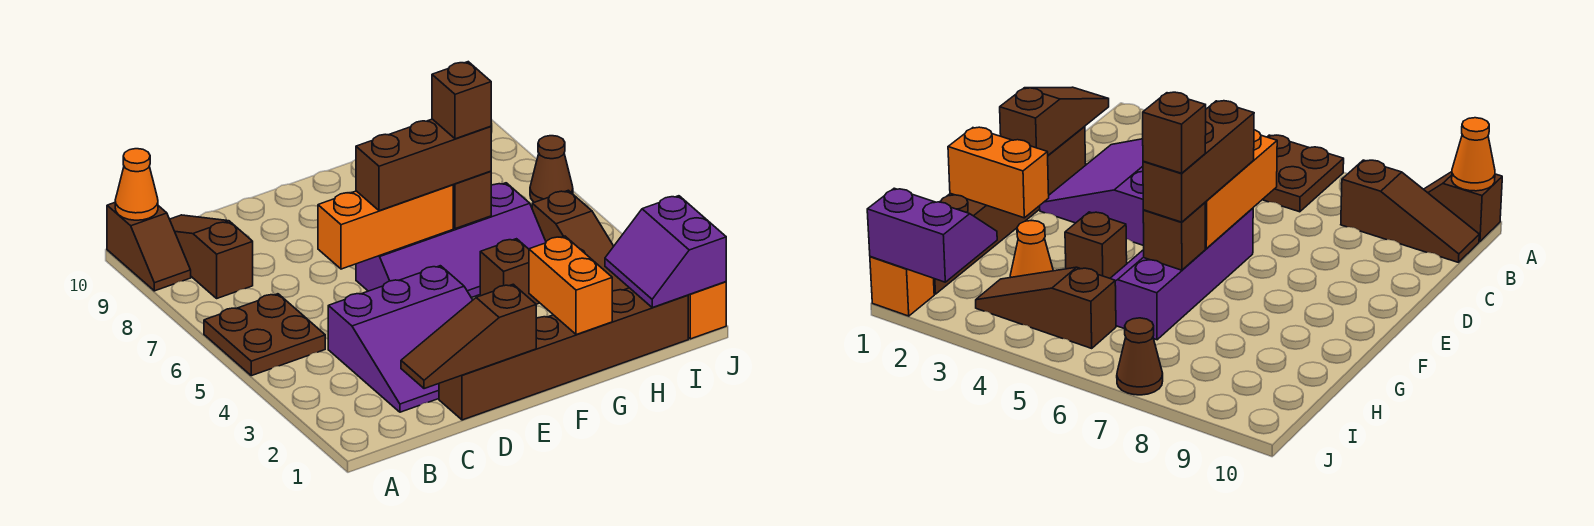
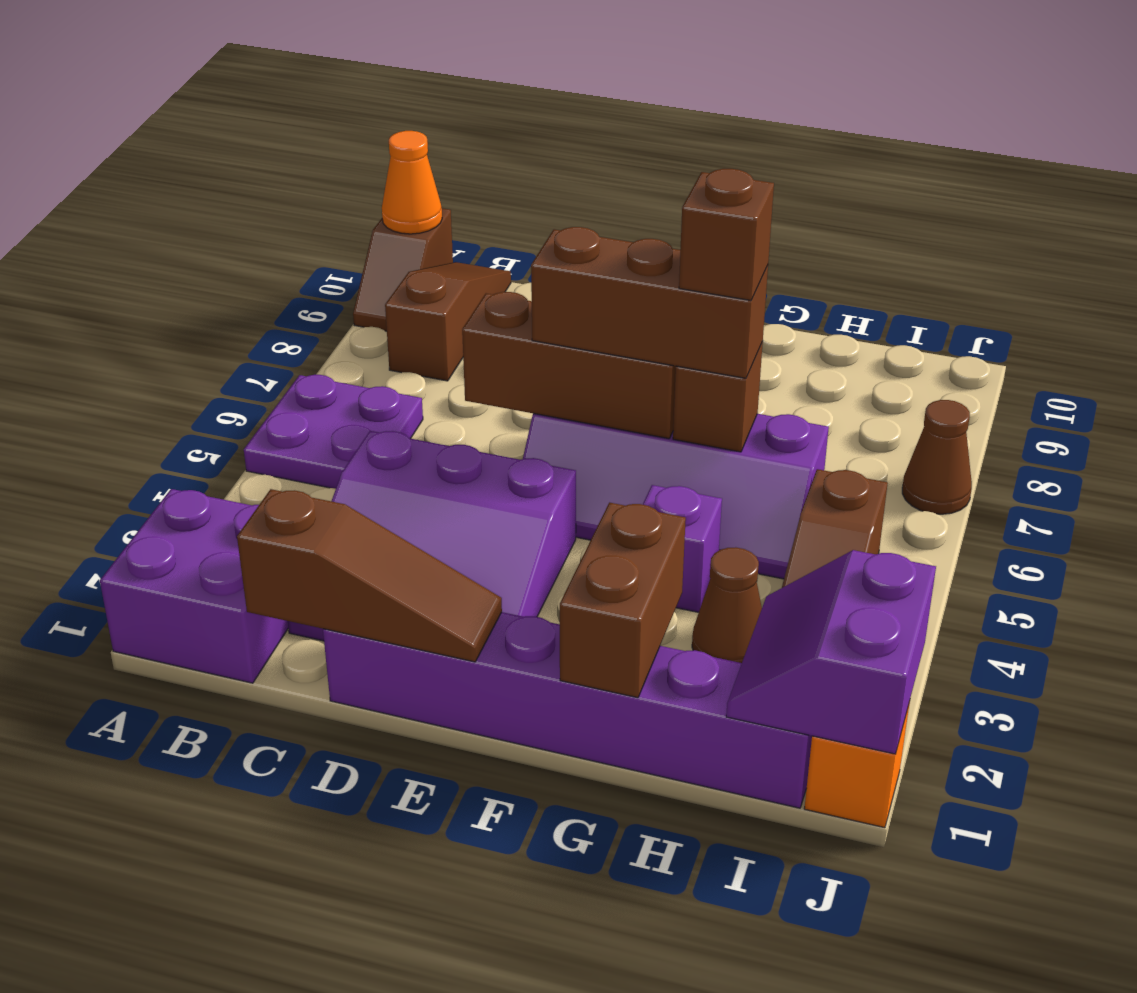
none -> purple 2x2 brick [100,489,288,683]
brown 2x2 plate [204,294,325,376] -> purple 2x2 plate [244,375,423,489]
brown 1x3 slope [401,284,536,389] -> brown 1x3 slope turned to [237,489,502,662]
brown 1x6 brick [439,288,688,420] -> purple 1x6 brick [323,612,812,808]
orange 1x3 brick [318,185,453,269] -> brown 1x3 brick [462,292,676,439]
orange 1x2 brick [529,236,612,335] -> brown 1x2 brick [560,503,686,698]
brown 1x1 brick [480,239,539,304] -> purple 1x1 brick [643,485,722,612]
orange 1x1 cone [1010,221,1053,278] -> brown 1x1 cone [692,547,762,663]

